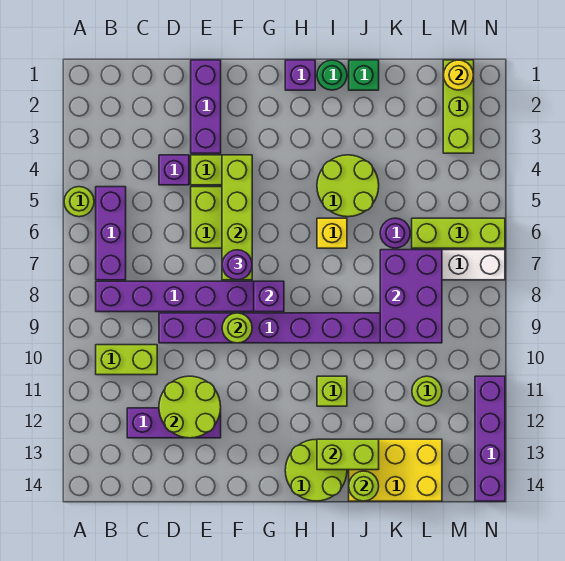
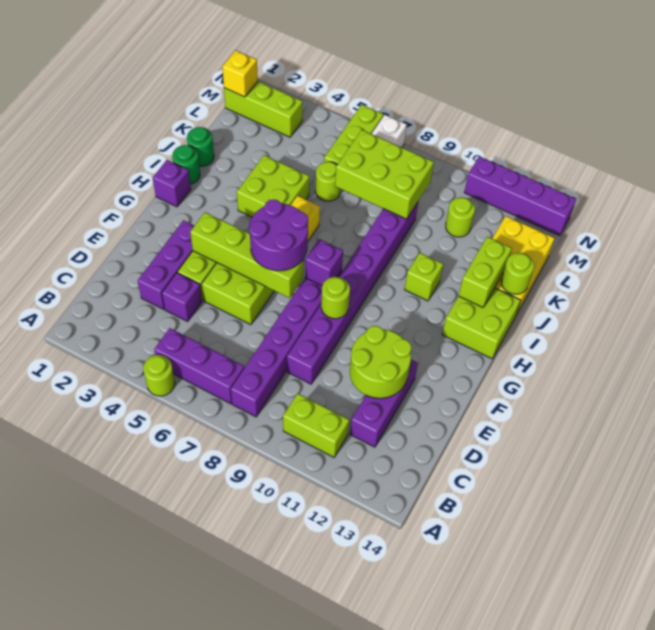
lime 1x2 brick [96,345,157,375] -> lime 1x2 brick turned to [283,393,349,457]
purple 1x3 brick [191,60,221,153] -> purple 1x3 brick turned to [138,220,194,309]
purple 1x1 round brick [222,250,252,280] -> purple 2x2 round brick [249,199,308,271]
lime 2x2 round brick [285,440,347,501] -> lime 2x2 brick [442,288,521,359]
lime 2x2 round brick [317,155,379,217] -> lime 2x2 brick [237,155,310,217]
green 1x1 brick [349,60,379,90] -> green 1x1 round brick [187,127,214,166]
purple 1x1 round brick [380,218,410,248] -> lime 1x1 round brick [315,162,341,201]
purple 2x3 brick [380,250,442,343] -> lime 2x3 brick [335,130,434,219]
yellow 1x1 round brick [443,60,474,90] -> yellow 1x1 brick [222,50,258,97]

